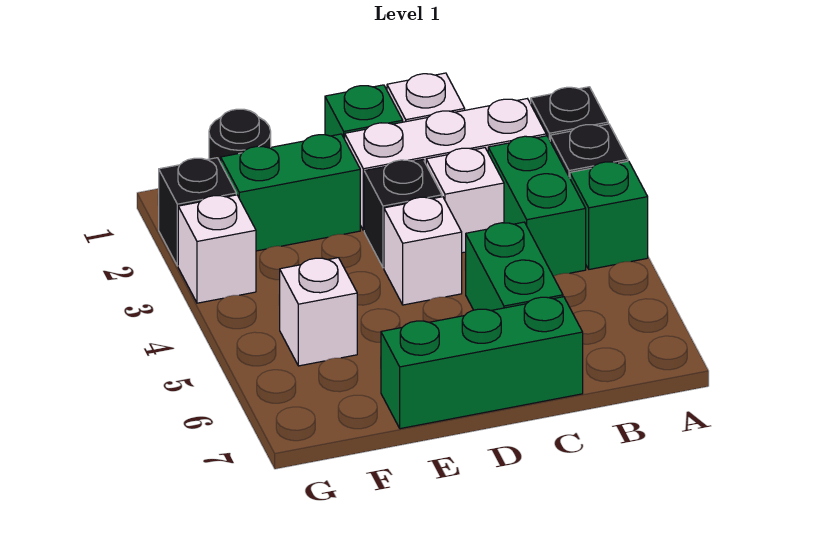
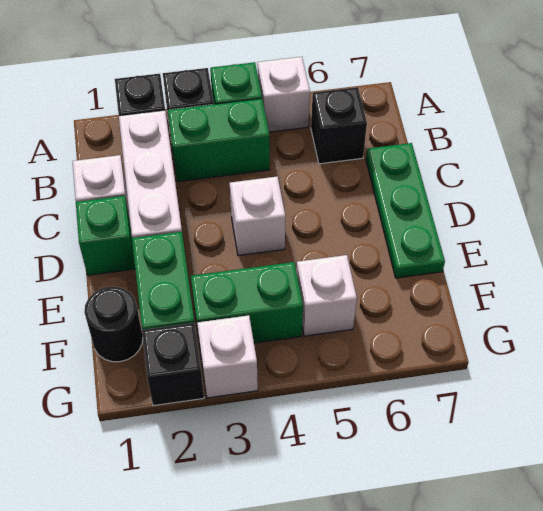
white 1x1 brick [426,148,504,253] -> white 1x1 brick moved to [257,57,310,132]
green 1x2 brick [466,222,563,310] -> green 1x2 brick moved to [191,262,303,345]
green 1x3 brick [381,297,583,429] -> green 1x3 plate [366,143,445,278]
black 1x1 brick [364,160,442,268] -> black 1x1 brick moved to [311,87,367,164]

